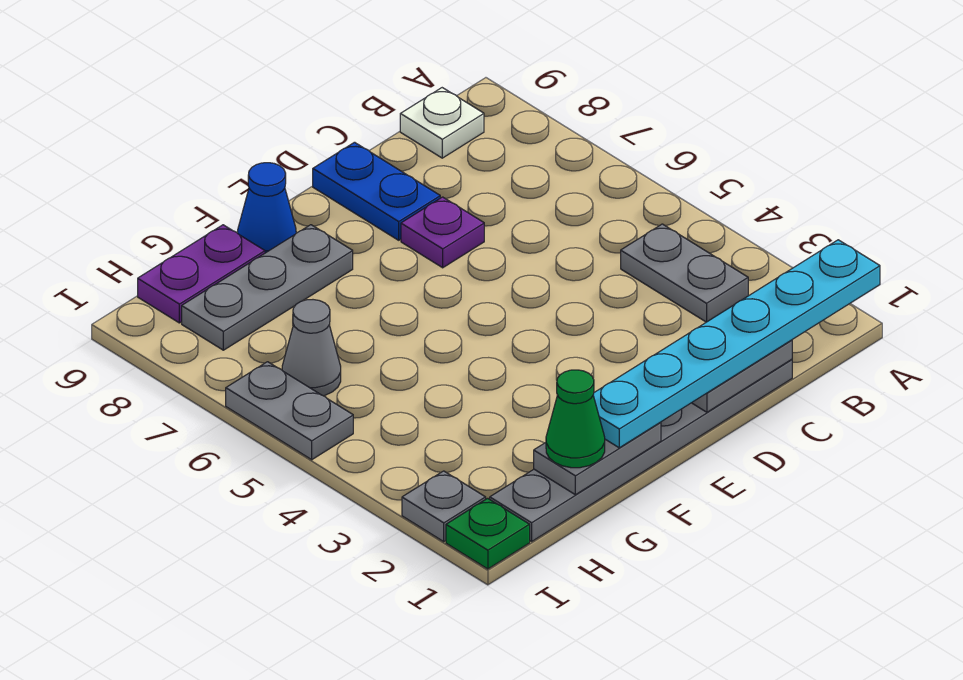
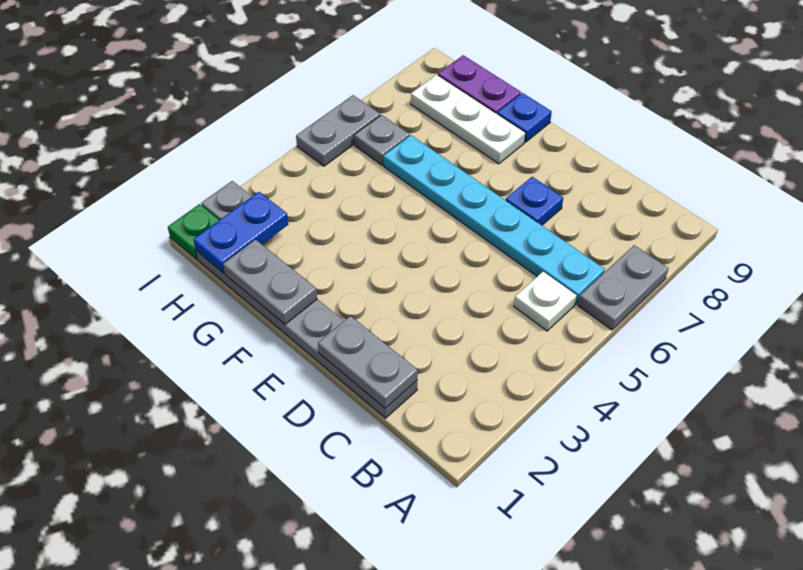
cyan 1x6 plate [593,240,880,448] -> cyan 1x6 plate moved to [384,135,605,304]
grey 1x2 plate [621,224,748,322] -> grey 1x2 plate moved to [578,245,668,330]
white 1x1 plate [400,88,484,158] -> white 1x1 plate moved to [514,272,577,331]
purple 1x1 plate [401,197,484,268] -> blue 1x1 plate [506,177,563,225]
blue 1x2 plate [313,142,440,240] -> blue 1x2 plate moved to [194,192,289,273]
grey 1x3 plate [182,225,353,350] -> white 1x3 plate [411,75,525,164]
blue 1x1 cone [238,163,296,253] -> blue 1x1 plate [497,93,552,142]
green 1x1 cone [546,370,605,468] -> none
grey 1x1 cone [282,300,341,396] -> grey 1x1 plate [354,115,410,165]

